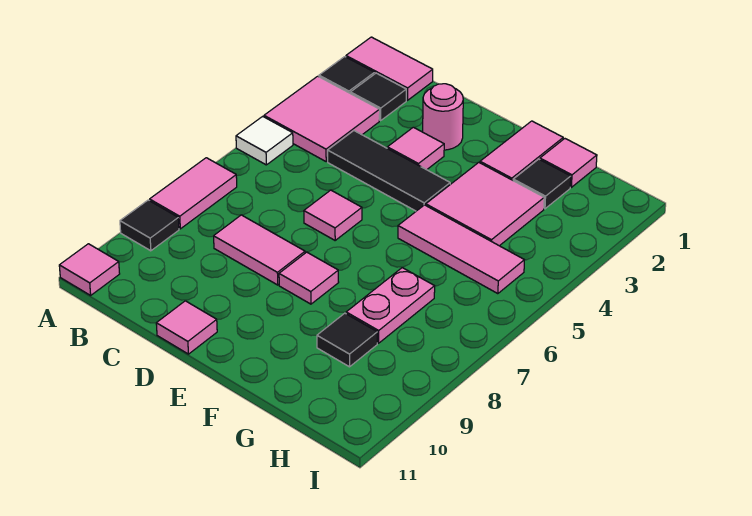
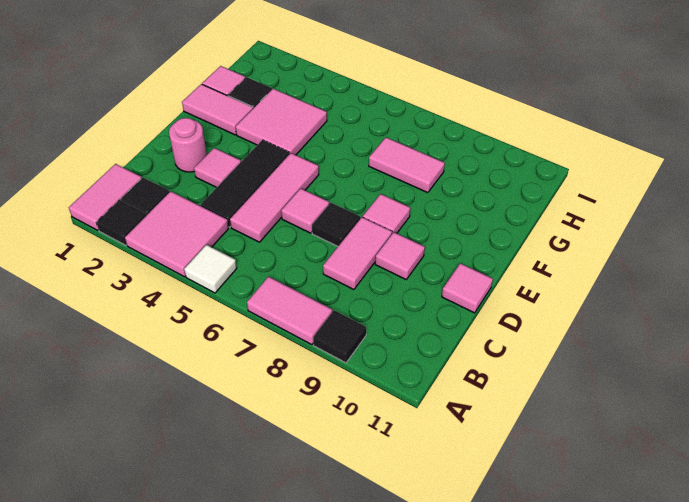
pink 1x1 tile [59,244,120,295] -> pink 1x1 tile moved to [375,232,425,279]
pink 1x3 tile [398,205,524,294] -> pink 1x3 tile moved to [230,153,319,242]
pink 1x2 plate [346,268,435,343] -> pink 1x2 tile [369,137,445,193]
black 1x1 tile [317,313,377,367] -> black 1x1 tile moved to [312,203,360,246]

